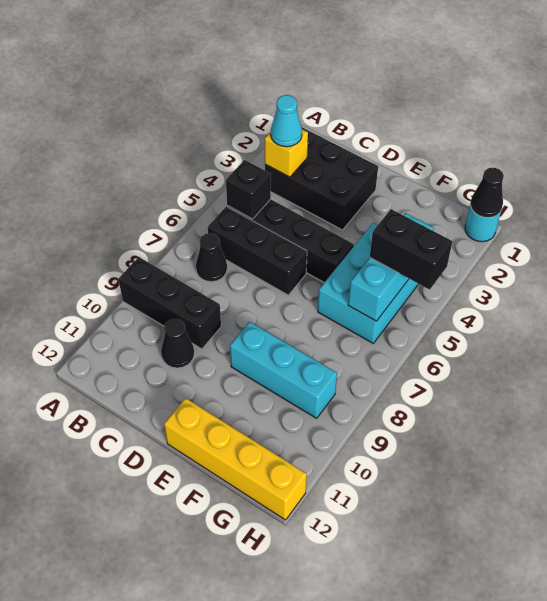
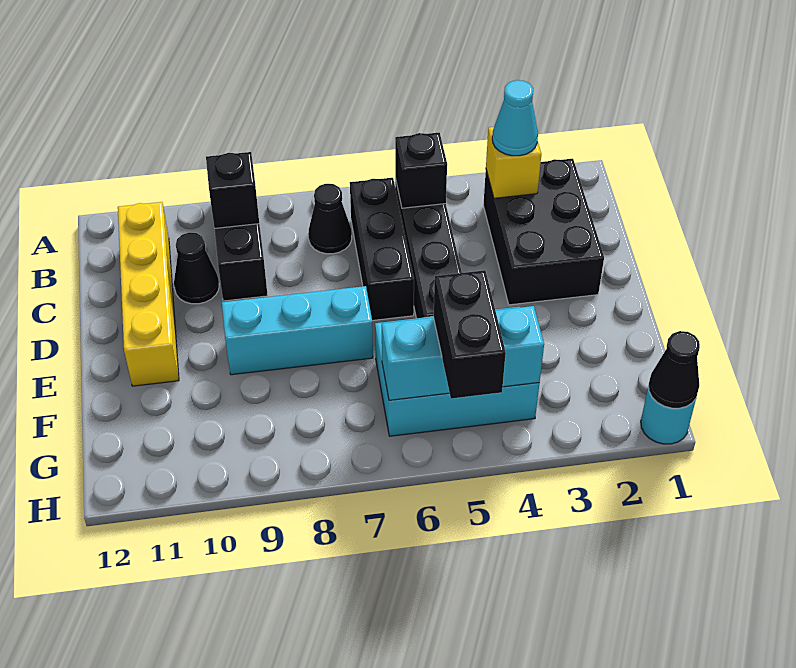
none -> black 1x1 brick [206,152,259,228]
cyan 1x3 brick [230,322,337,418] -> cyan 1x3 brick turned to [222,286,373,375]
yellow 1x4 brick [164,398,307,520] -> yellow 1x4 brick moved to [118,202,179,386]

